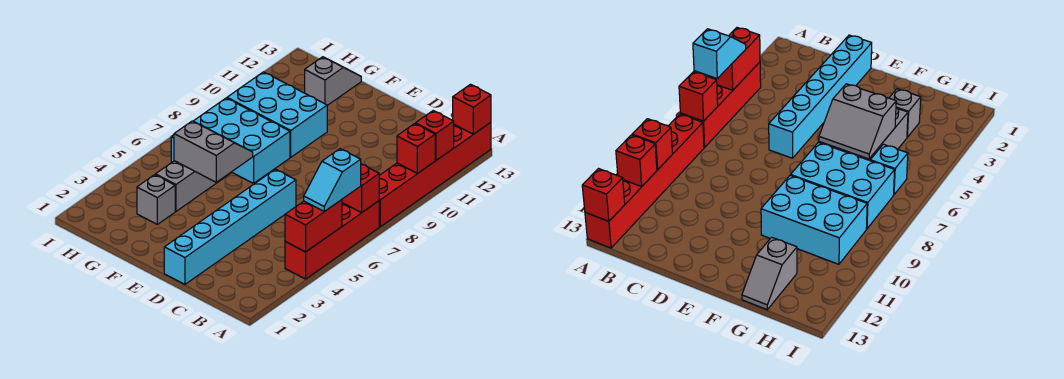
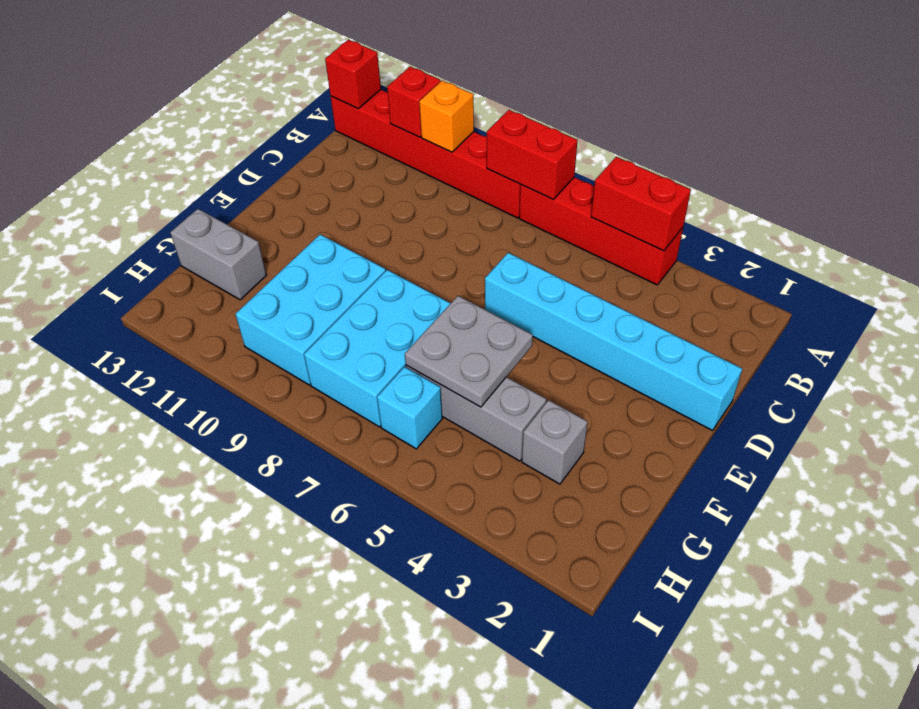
cyan 1x2 slope [304,149,361,212] -> none
red 1x1 brick [342,164,379,213] -> red 1x2 brick [487,110,577,199]
red 1x1 brick [397,124,435,174] -> orange 1x1 brick [419,81,474,152]
grey 2x2 slope [174,121,253,182] -> grey 2x2 plate [405,296,533,407]
grey 1x2 slope [305,57,361,105] -> grey 1x2 brick [170,209,266,300]

